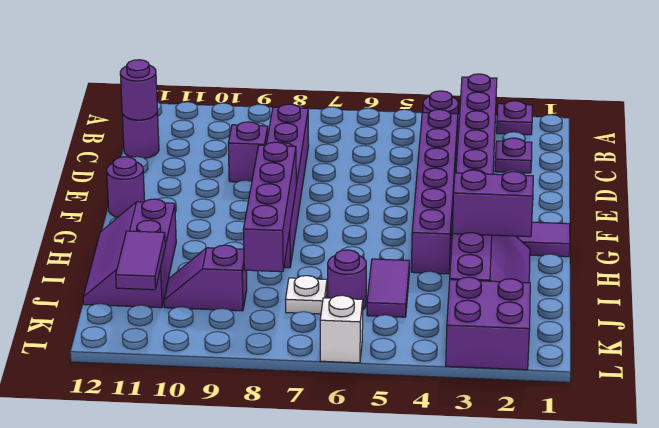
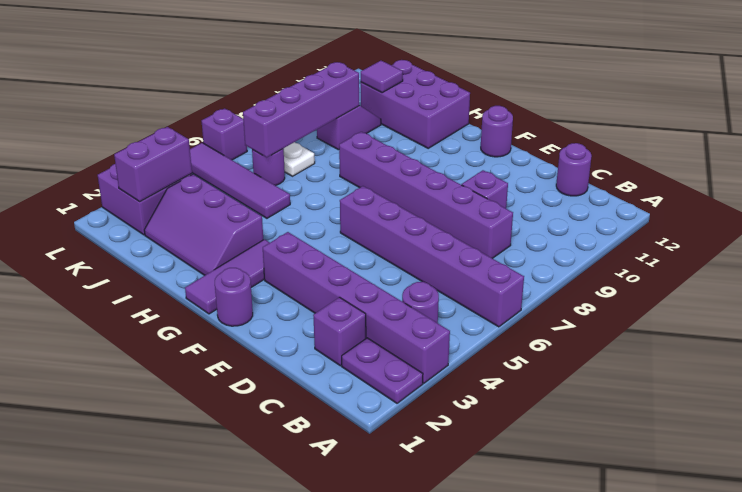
purple 1x1 plate [497,101,532,135] -> purple 1x2 plate [342,338,423,403]
purple 1x1 plate [495,138,532,173] -> purple 1x1 brick [313,297,366,366]
purple 1x6 brick [411,110,458,274] -> purple 1x6 brick moved to [340,186,524,327]
purple 1x1 round brick [120,60,158,120] -> purple 1x1 round brick moved to [215,268,253,326]
purple 1x4 brick [243,142,296,272] -> purple 1x4 brick turned to [243,62,359,157]
purple 1x2 brick [452,170,533,237] -> purple 1x2 brick moved to [114,127,192,202]
purple 2x3 slope [83,199,176,308] -> purple 2x3 brick [361,60,470,148]
purple 1x2 tile [367,259,410,317] -> purple 1x4 tile [190,143,290,218]
purple 1x2 tile [116,231,165,290] -> purple 1x1 tile [361,61,403,93]
white 1x1 brick [320,295,363,363] -> purple 1x1 brick [202,108,247,160]

